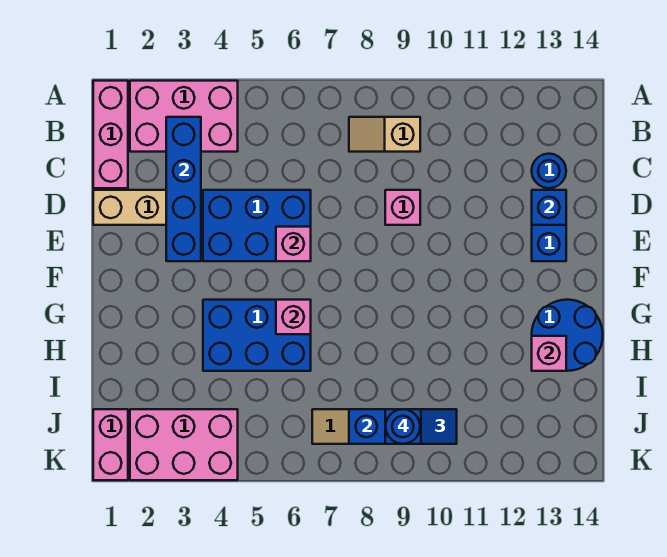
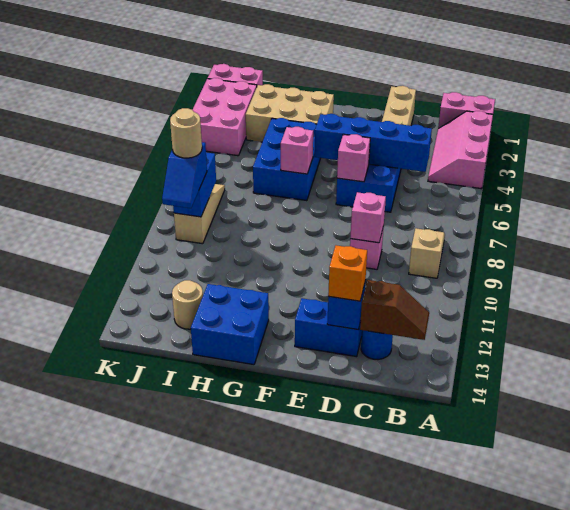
pink 1x3 brick [93,81,128,188] -> pink 1x2 brick [438,92,495,128]
pink 2x3 brick [130,81,238,152] -> pink 2x3 slope [428,111,493,189]
blue 1x4 brick [166,117,201,261] -> blue 1x4 brick moved to [314,114,432,172]
none -> brown 1x2 slope [360,280,429,340]
none -> orange 1x1 brick [328,245,367,301]
none -> tan 2x3 brick [246,84,334,142]
blue 2x2 round brick [532,300,603,371] -> blue 2x2 brick [191,284,269,365]
pink 1x1 brick [532,336,566,371] -> pink 1x1 brick moved to [350,192,386,243]
none -> tan 1x1 round brick [172,280,203,329]
blue 1x1 round brick [385,409,420,444] -> tan 1x1 round brick [170,108,202,158]

